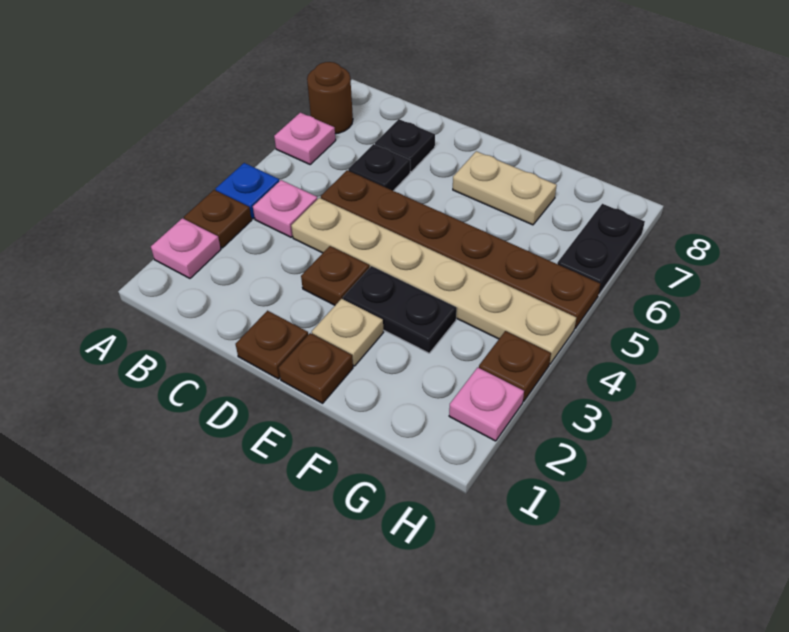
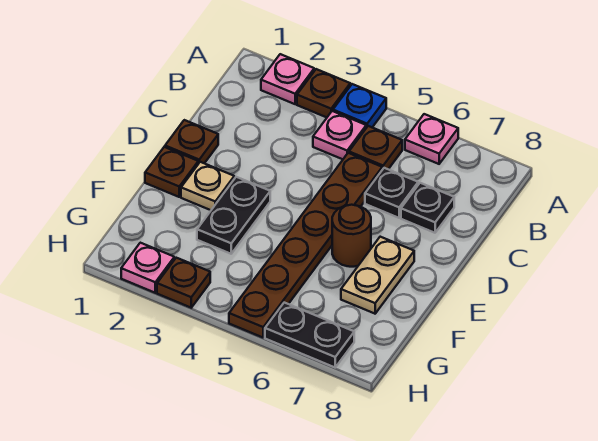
brown 1x1 round brick [307,62,353,134] -> brown 1x1 round brick moved to [332,205,371,267]
tan 1x6 plate [291,198,576,364] -> none
brown 1x1 plate [301,246,369,305] -> brown 1x1 plate moved to [349,126,402,170]

